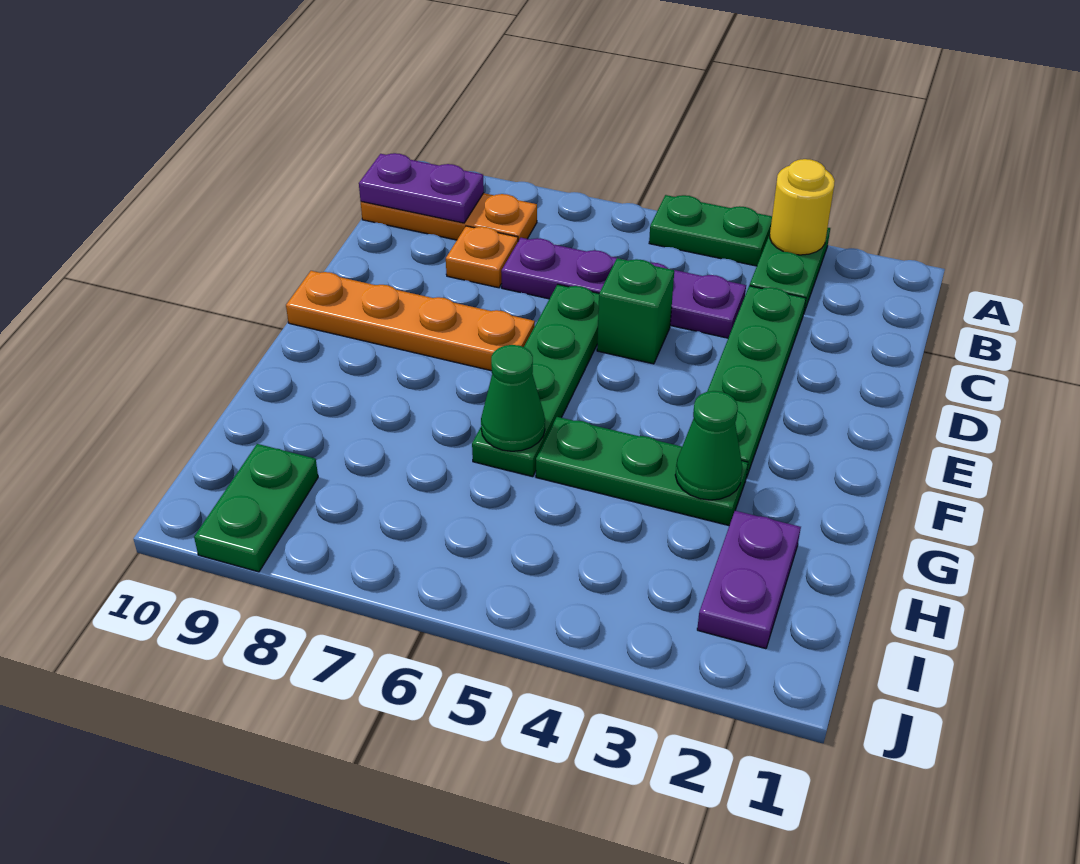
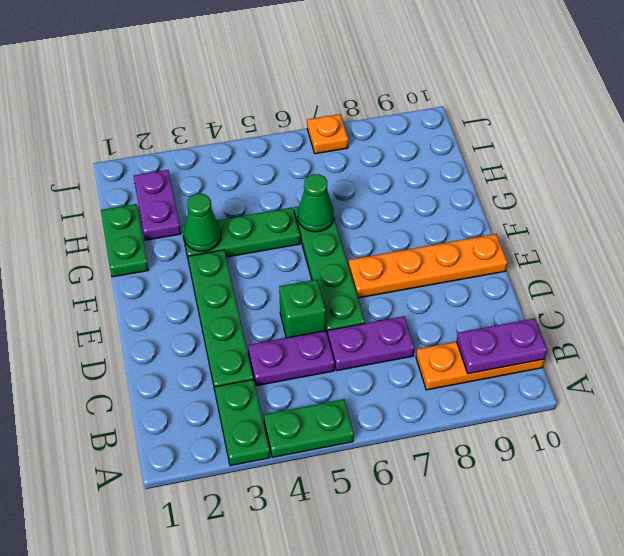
yellow 1x1 round brick [770,159,835,255] -> none
orange 1x1 plate [446,226,518,288] -> orange 1x1 plate moved to [307,114,348,154]
green 1x2 plate [194,444,318,572] -> green 1x2 plate moved to [101,204,148,277]

